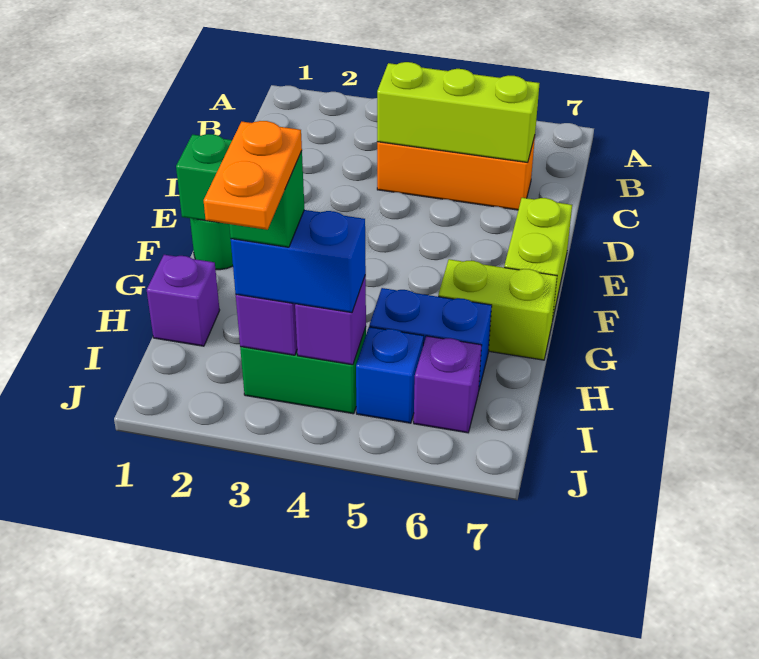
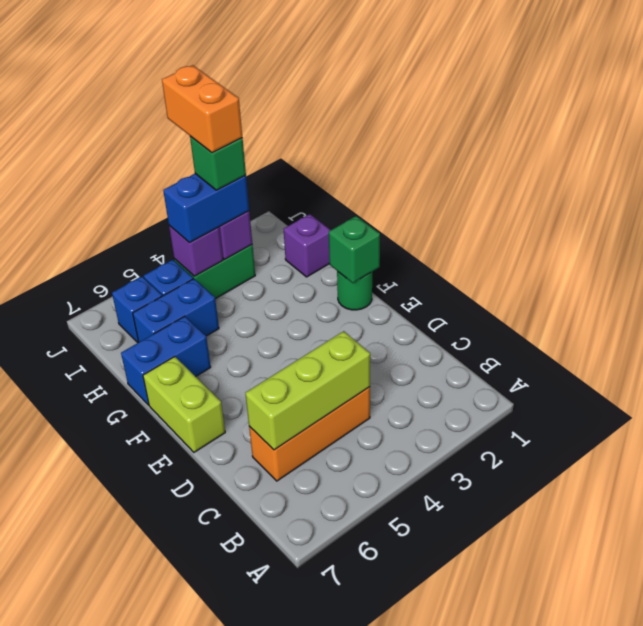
lime 1x2 brick [438,259,557,360] -> blue 1x2 brick [121,316,211,405]
orange 1x2 plate [204,121,302,230] -> orange 1x2 brick [162,65,242,153]
purple 1x1 brick [414,336,482,433] -> blue 1x1 brick [112,276,162,343]

